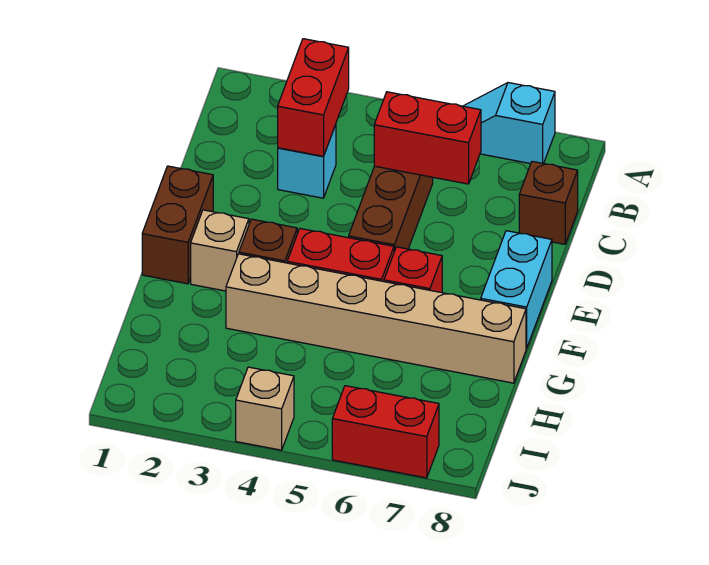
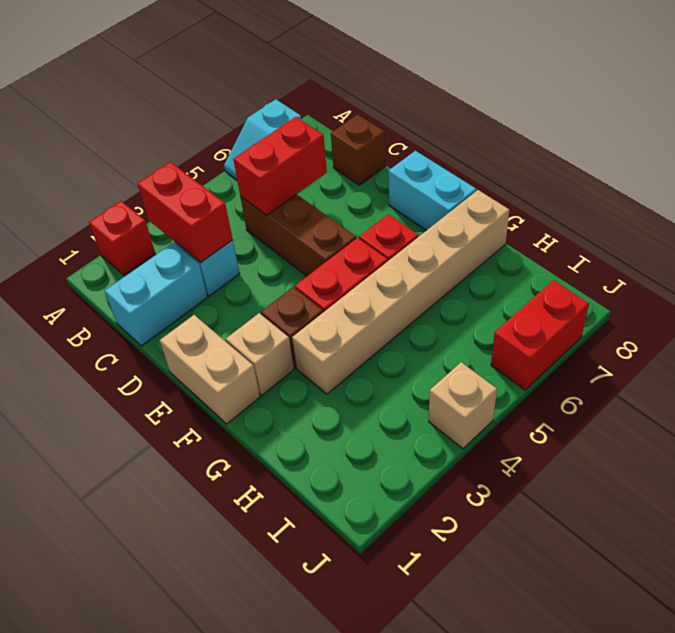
none -> red 1x1 brick [89,201,155,276]
none -> cyan 1x2 brick [105,243,207,346]
brown 1x2 brick [142,166,213,284] -> tan 1x2 brick [160,315,260,424]

